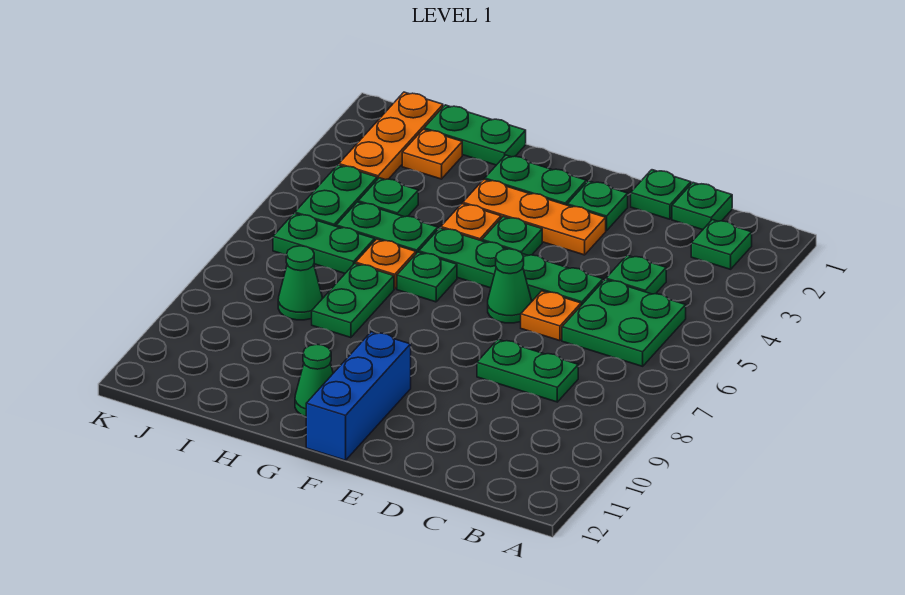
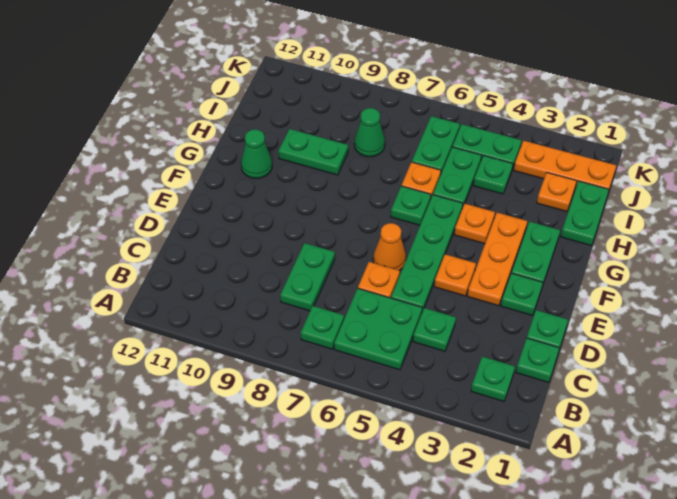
none -> orange 1x1 plate [434,254,476,296]
green 1x1 cone [488,249,532,323] -> orange 1x1 cone [373,223,406,271]
green 1x1 plate [482,217,542,255] -> green 1x1 plate moved to [301,306,344,349]
blue 1x3 brick [306,332,411,460] -> none
green 1x2 plate [312,263,394,338] -> green 1x2 plate moved to [278,129,348,175]

